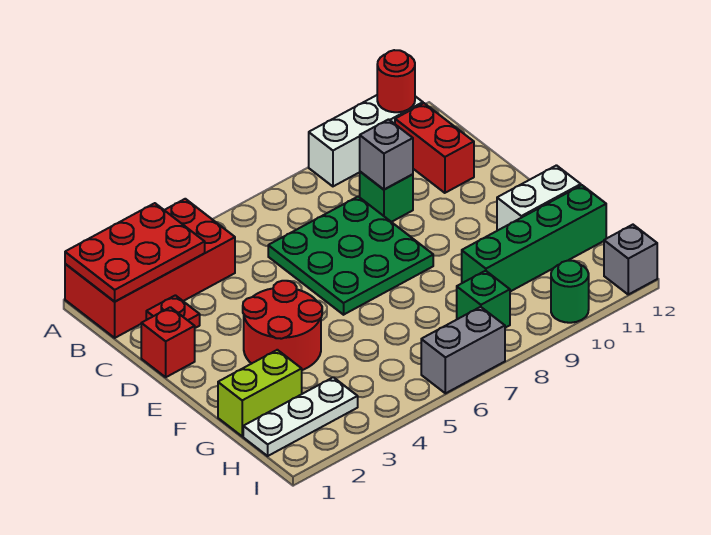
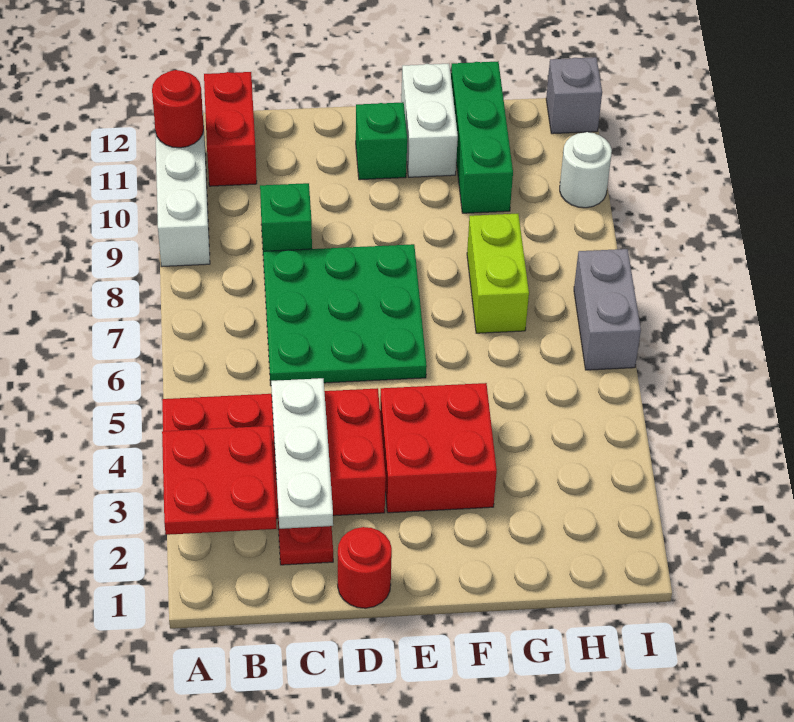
red 2x4 brick [65,199,235,338] -> red 2x4 brick turned to [162,388,386,519]
red 2x3 plate [65,203,205,302] -> red 2x2 plate [162,426,277,535]
red 1x2 brick [395,103,474,193] -> red 1x2 brick turned to [204,72,257,186]
grey 1x1 brick [360,119,413,190] -> none
red 1x1 brick [141,307,195,377] -> red 1x1 round brick [338,527,392,608]
red 2x2 round brick [243,281,322,370] -> red 2x2 brick [380,383,497,513]
lime 1x2 brick [218,350,302,436] -> lime 1x2 brick moved to [467,214,529,333]
green 1x4 brick [462,185,606,292] -> green 1x3 brick [451,62,513,213]
white 1x3 plate [243,377,358,456] -> white 1x3 plate moved to [271,378,333,529]
green 1x1 brick [457,271,510,328] -> green 1x1 brick moved to [356,102,407,180]
green 1x1 round brick [551,261,589,323] -> white 1x1 round brick [560,132,612,208]

